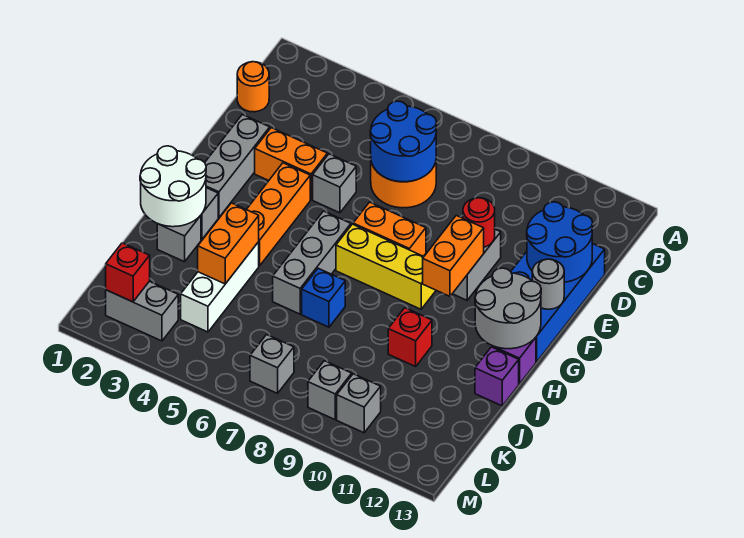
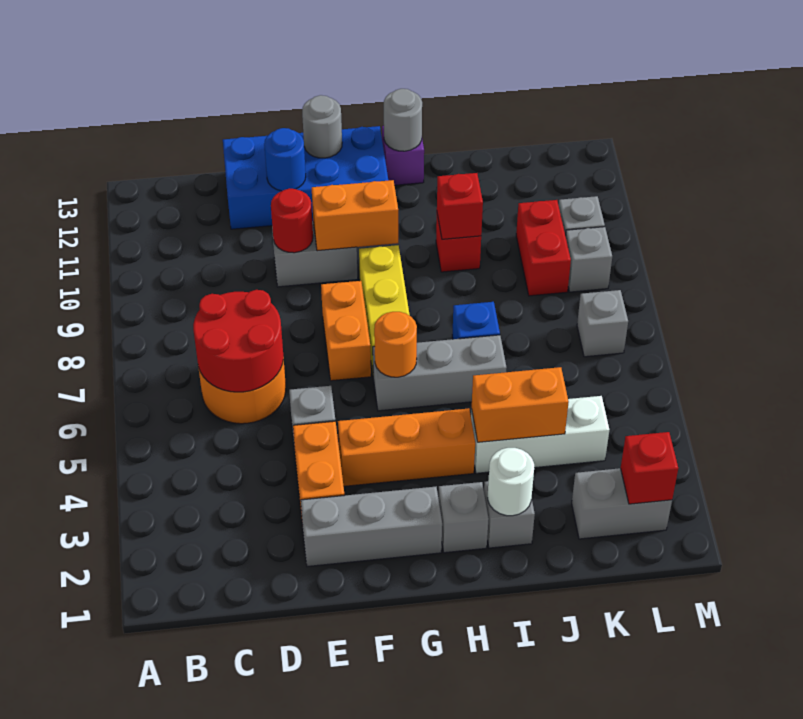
orange 1x1 round brick [237,62,269,112] -> orange 1x1 round brick moved to [374,312,417,377]
blue 2x2 round brick [370,101,437,182] -> red 2x2 round brick [193,290,283,392]
blue 2x2 round brick [527,202,593,282] -> blue 1x1 round brick [264,128,306,191]
grey 2x2 round brick [475,268,541,349] -> grey 1x1 round brick [384,89,422,151]
white 2x2 round brick [140,146,206,227] -> white 1x1 round brick [488,448,534,516]
none -> red 1x1 brick [437,173,483,239]
purple 1x1 brick [475,347,519,406] -> none
none -> red 1x2 brick [516,200,571,296]
grey 1x2 brick [106,281,178,341] -> grey 1x2 brick turned to [572,468,672,539]

